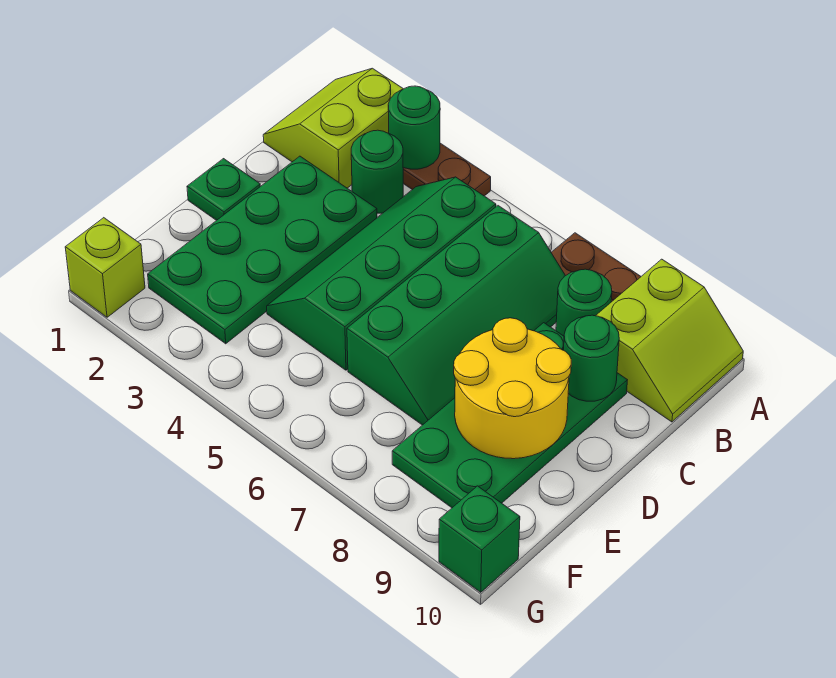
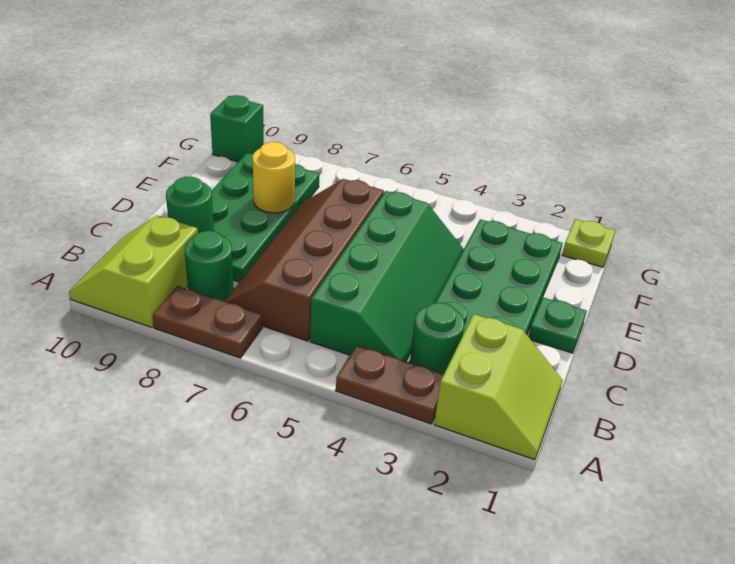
green 1x1 round brick [388,86,440,169] -> none
green 2x4 slope [347,206,565,425] -> brown 2x4 slope [225,179,384,341]
yellow 2x2 round brick [454,318,571,459] -> yellow 1x1 round brick [253,142,295,213]
lime 1x1 brick [65,218,145,317] -> lime 1x1 plate [562,219,615,267]

